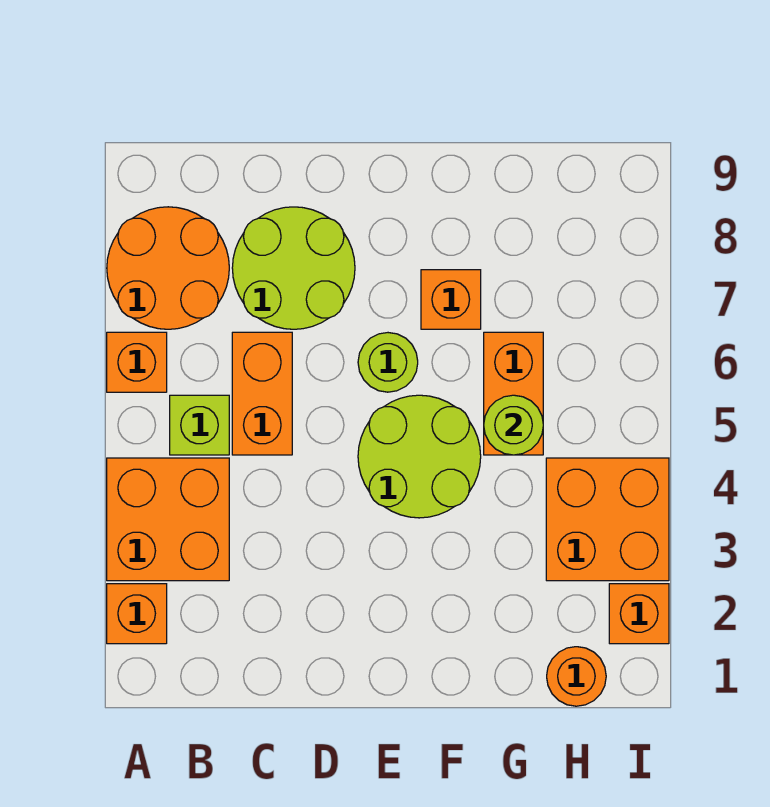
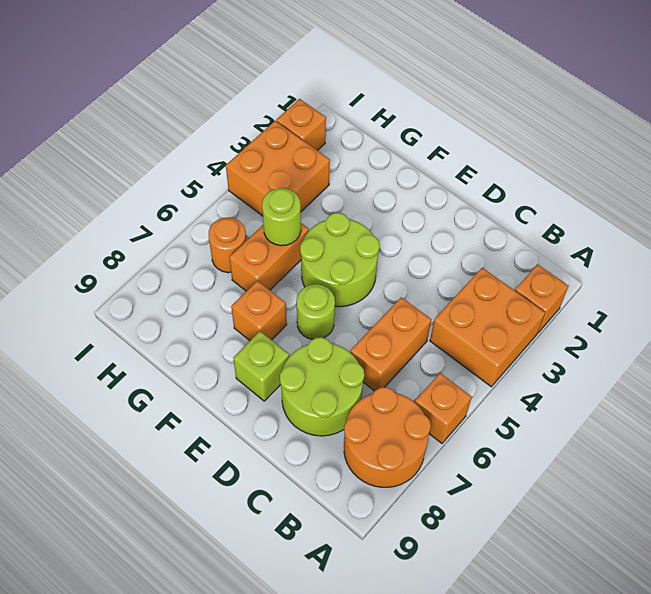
lime 1x1 brick [170,395,229,455] -> lime 1x1 brick moved to [233,331,290,401]
orange 1x1 round brick [547,647,606,706] -> orange 1x1 round brick moved to [209,218,246,273]

